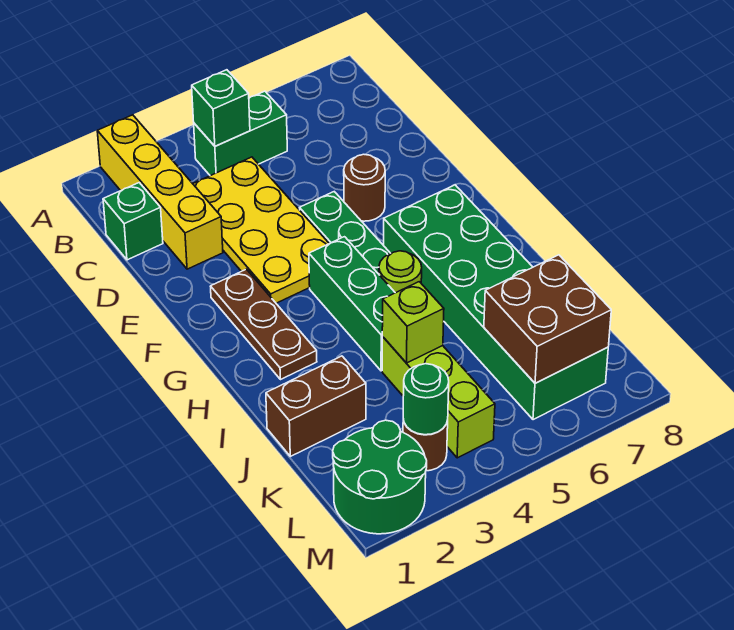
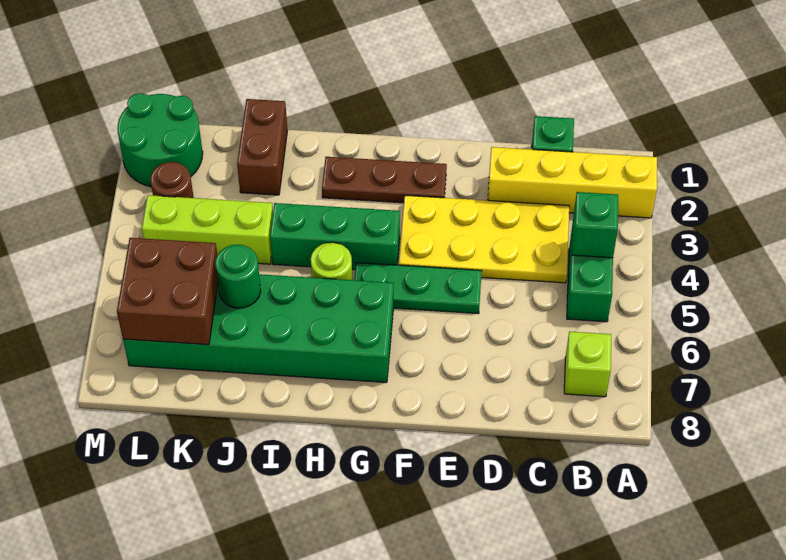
brown 1x1 round brick [344,154,385,221] -> none
lime 1x1 brick [382,282,444,363] -> lime 1x1 brick moved to [564,332,611,397]
green 1x1 round brick [403,364,449,435] -> green 1x1 round brick moved to [215,245,261,308]

